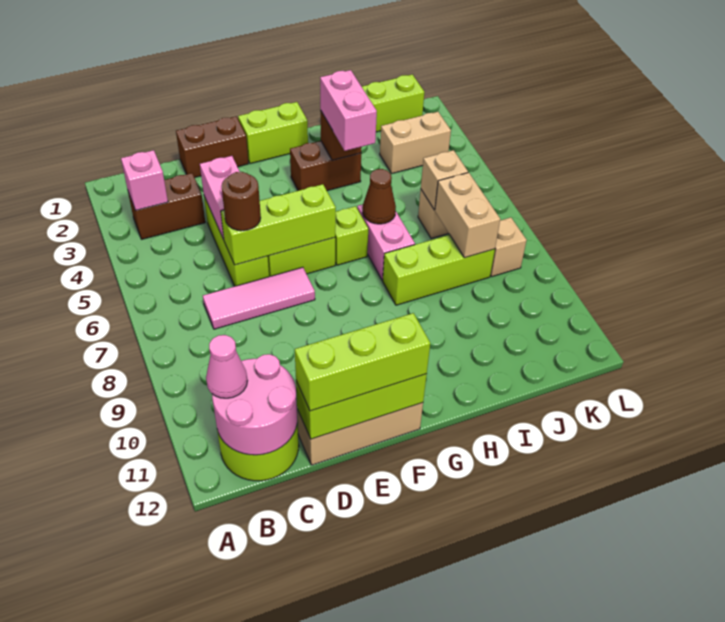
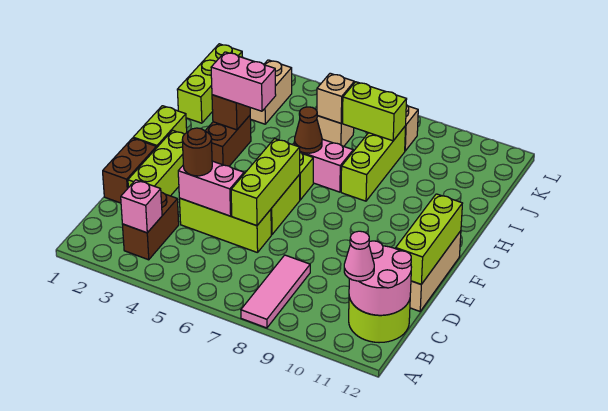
pink 1x3 tile [203,267,315,329] -> pink 1x3 tile moved to [241,255,310,328]
brown 1x1 round brick [222,172,261,231] -> brown 1x1 round brick moved to [182,128,212,176]
lime 1x3 brick [295,313,430,411] -> lime 1x3 brick moved to [128,130,184,196]
tan 1x2 brick [435,173,500,258] -> lime 1x2 brick [343,82,407,141]

